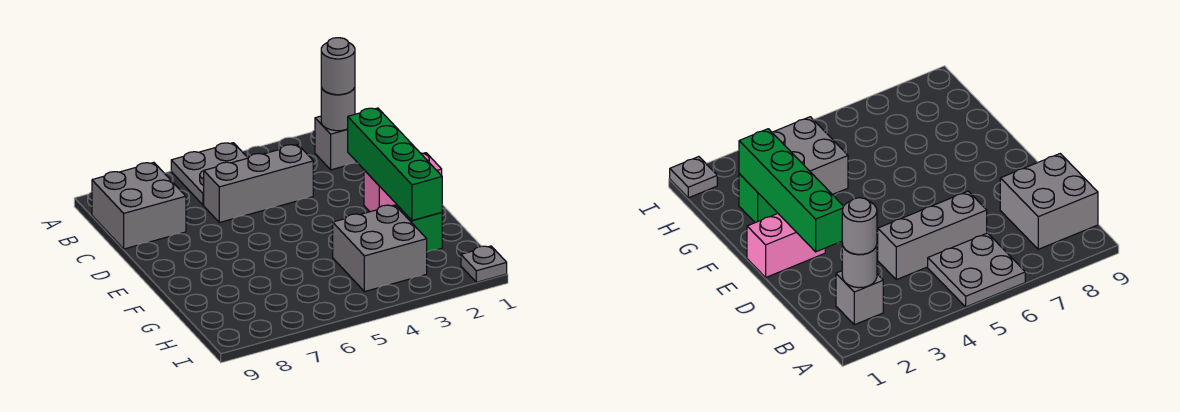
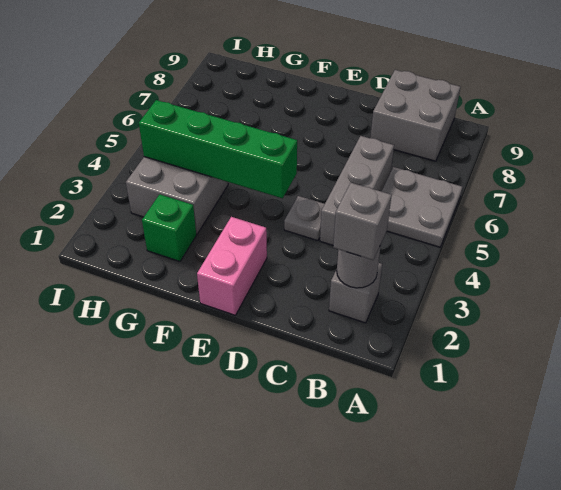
grey 1x1 round brick [321,38,355,95] -> grey 1x1 brick [333,183,392,260]
green 1x4 brick [348,108,442,221] -> green 1x4 brick moved to [139,100,297,198]
grey 1x1 plate [461,246,507,282] -> grey 1x1 plate moved to [284,196,325,241]

